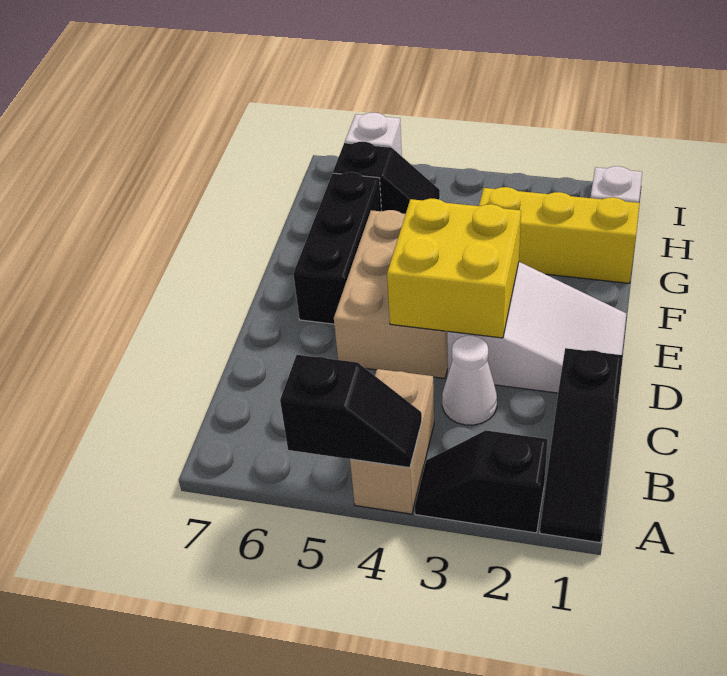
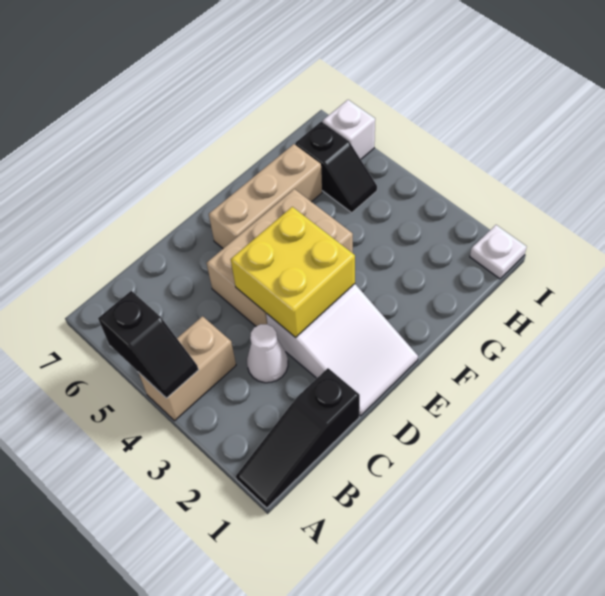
black 1x2 slope [415,431,548,533] -> none
black 1x3 brick [293,172,381,324] -> tan 1x3 brick [209,144,322,248]
yellow 1x3 brick [479,187,640,283] -> none

